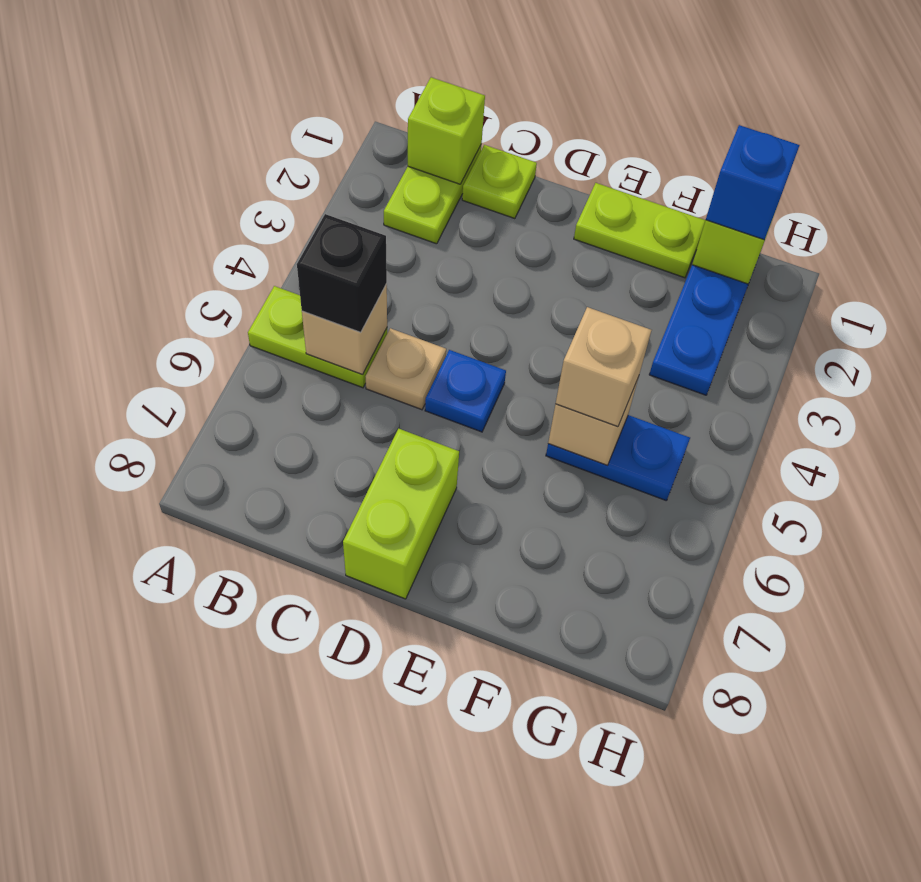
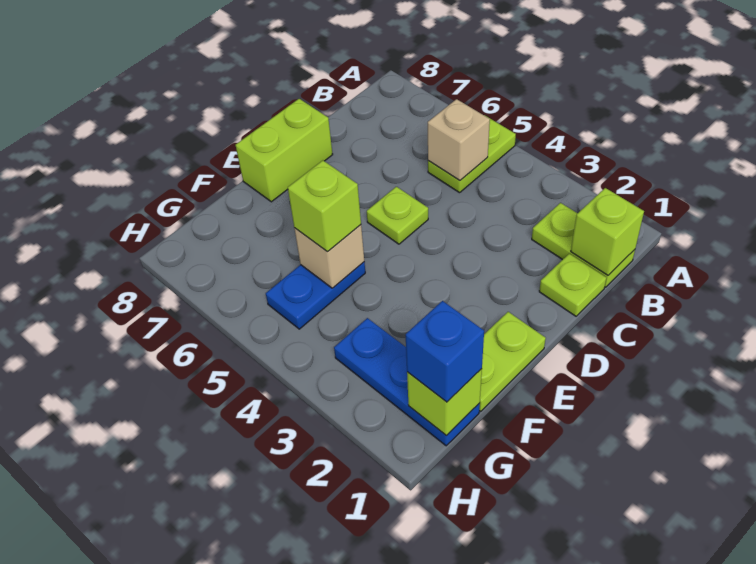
black 1x1 brick [297,214,387,332] -> none
tan 1x1 plate [366,328,446,410] -> none
blue 1x1 plate [425,350,506,432] -> lime 1x1 plate [367,187,428,244]
lime 1x2 brick [343,429,459,599] -> lime 1x2 brick turned to [236,99,333,202]
tan 1x1 brick [556,307,651,427] -> lime 1x1 brick [288,160,361,252]

